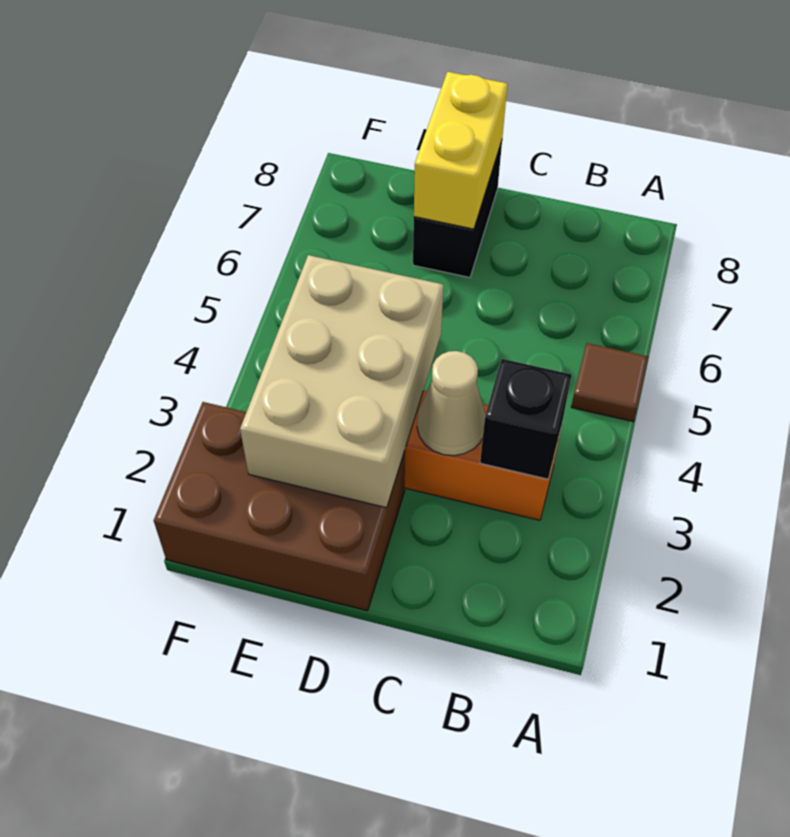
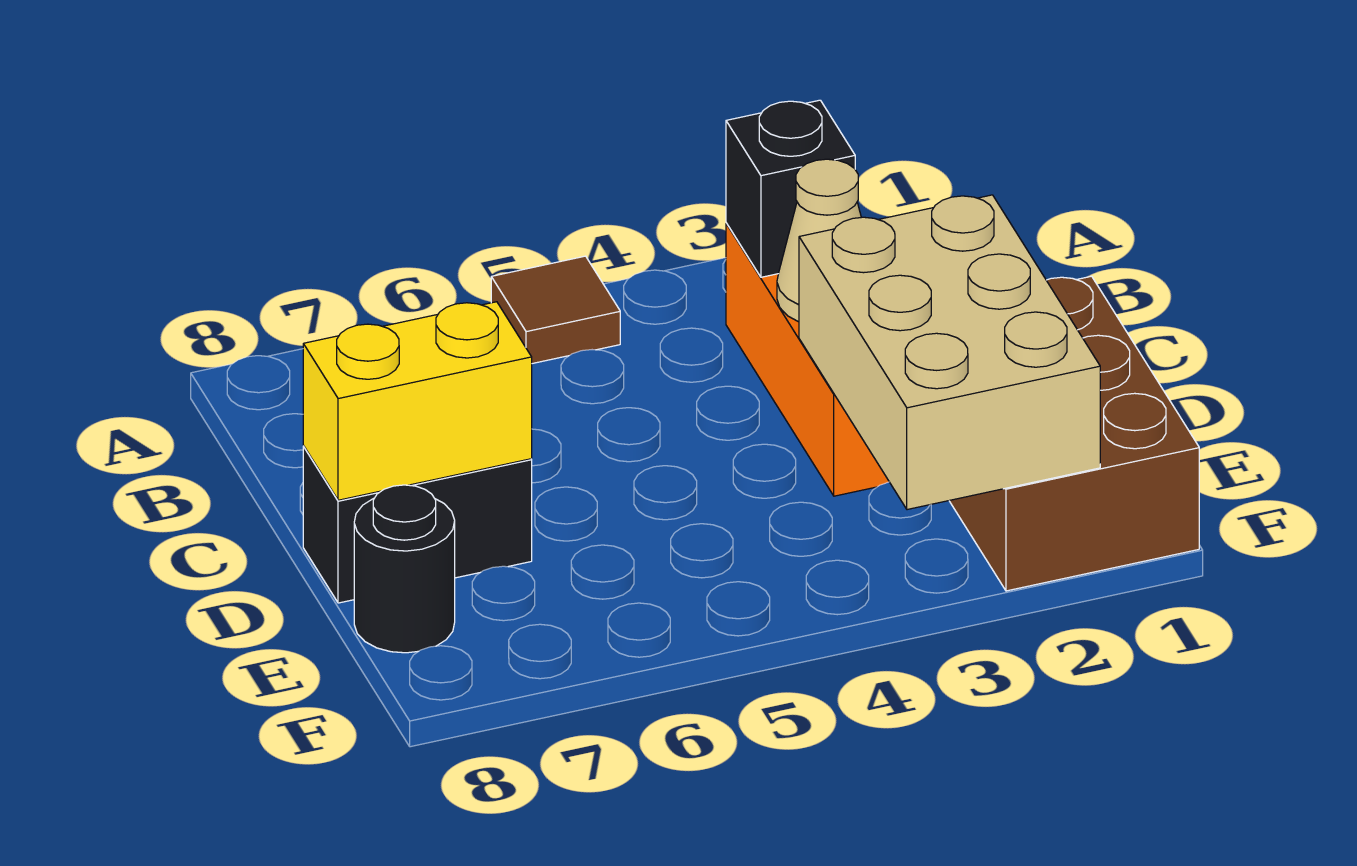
tan 2x3 brick [240,255,443,508] -> tan 2x3 brick turned to [799,195,1100,510]
none -> black 1x1 round brick [354,485,455,653]

